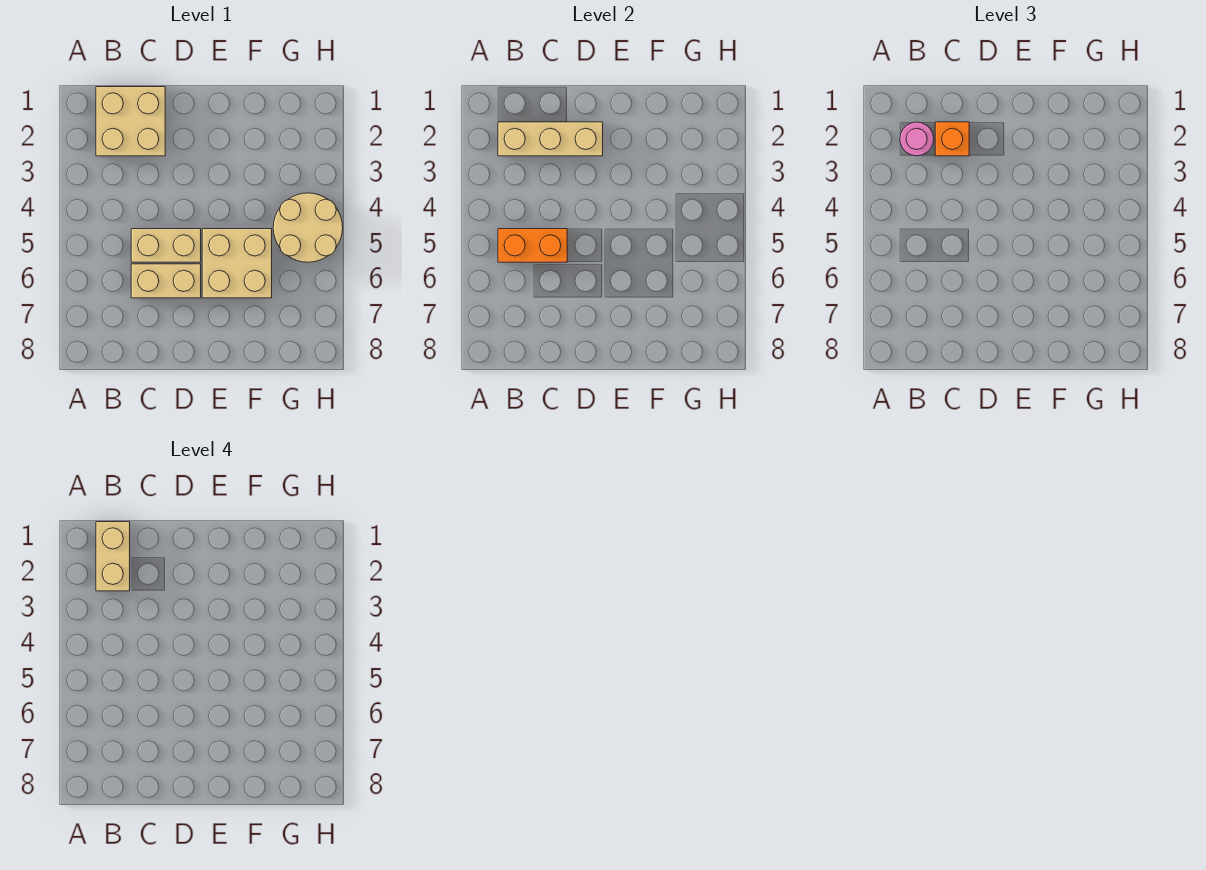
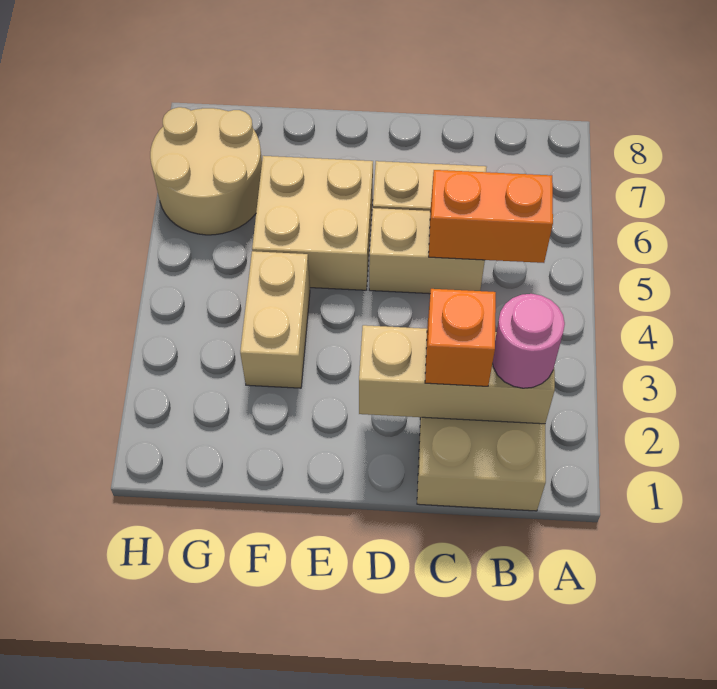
tan 1x2 brick [96,522,130,591] -> tan 1x2 brick moved to [240,251,310,388]
tan 2x2 round brick [273,193,343,262] -> tan 2x2 round brick moved to [150,107,262,235]

